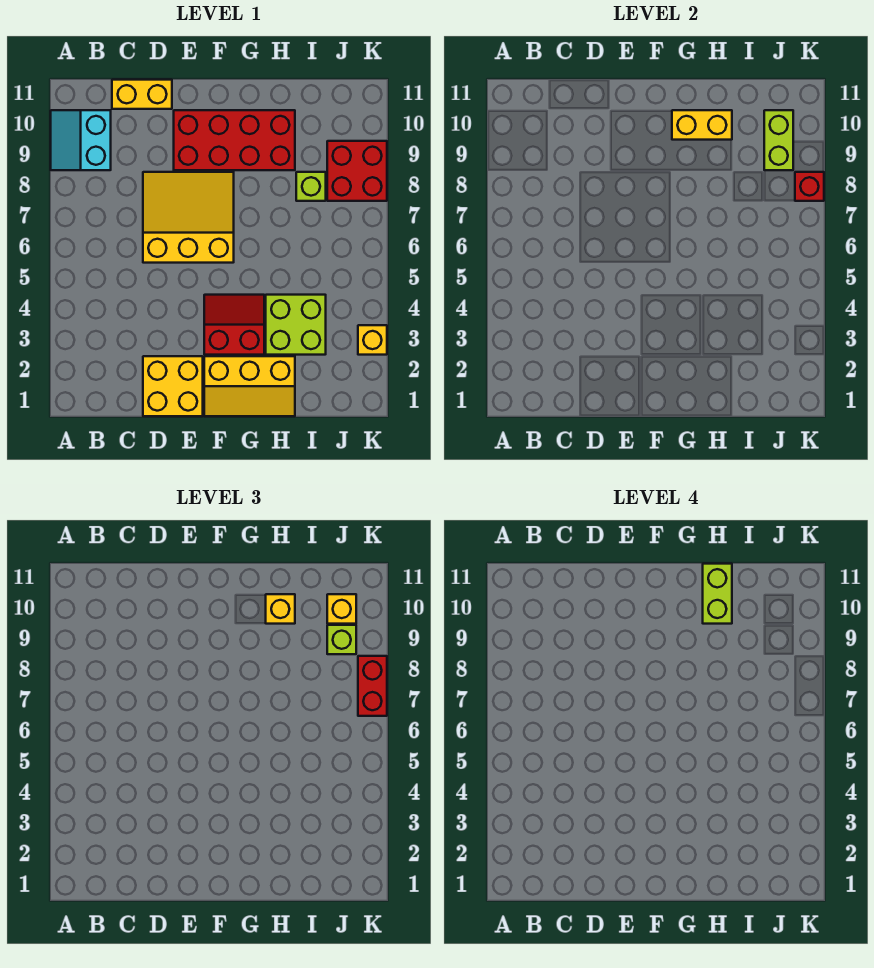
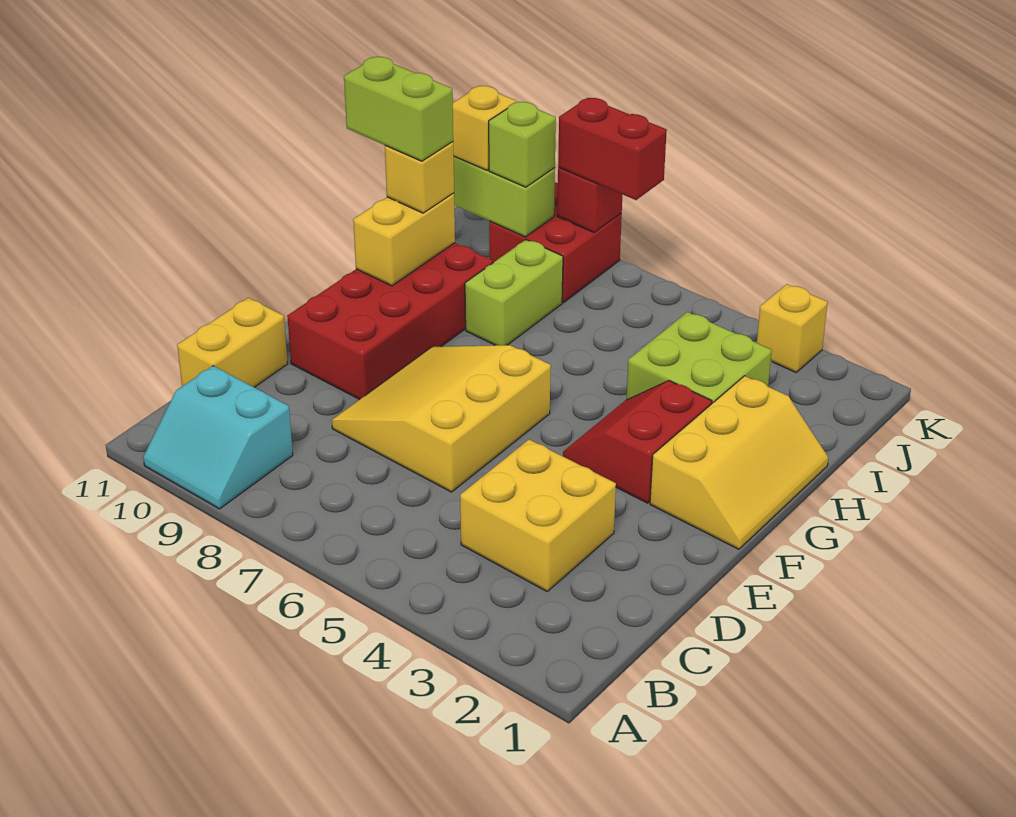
yellow 2x2 brick [143,356,203,416] -> yellow 2x2 brick moved to [460,440,616,591]
lime 1x1 brick [296,172,326,201] -> lime 1x2 brick [465,240,563,345]

